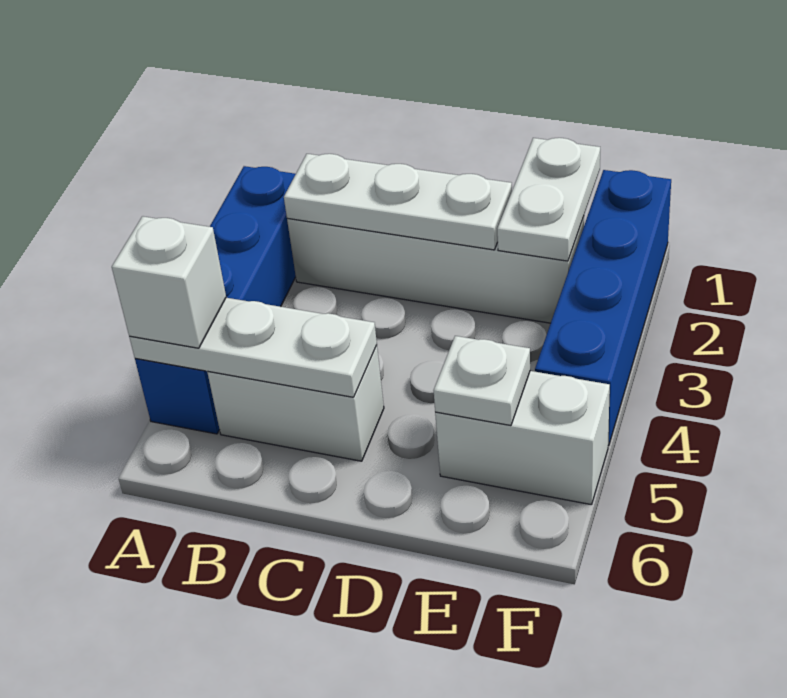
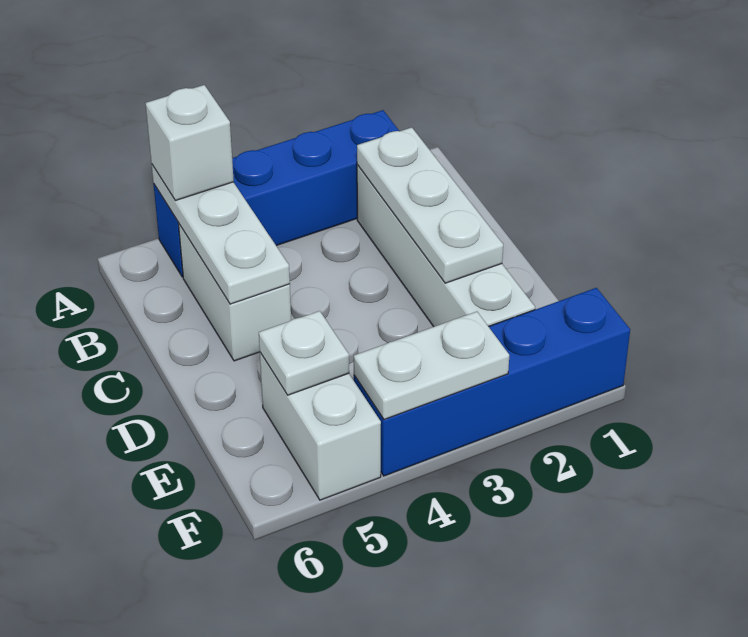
white 1x2 plate [497,138,600,261] -> white 1x2 plate moved to [354,312,509,420]

